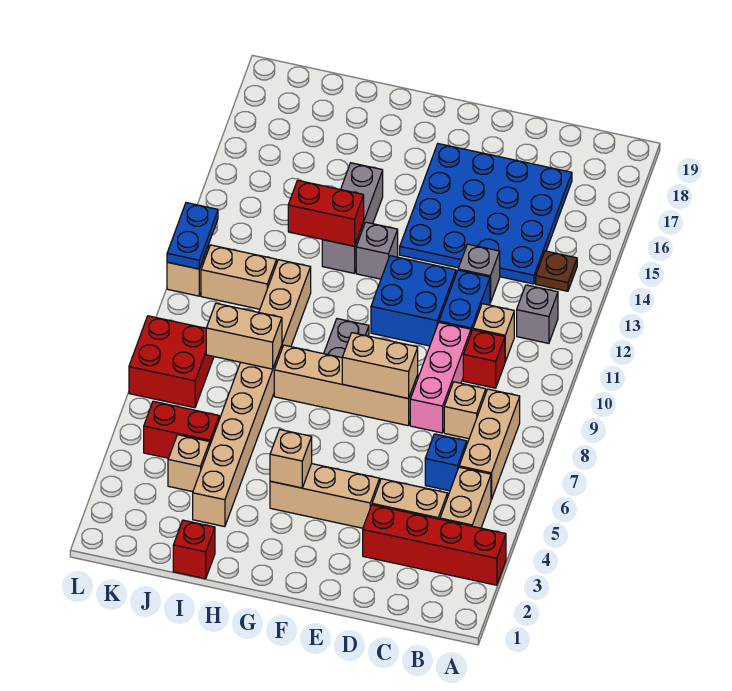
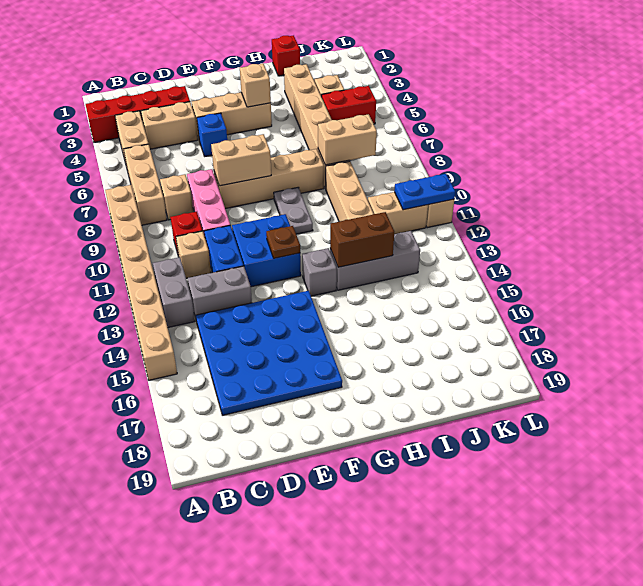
none -> tan 1x8 brick [105,185,177,380]
grey 1x1 brick [517,285,558,343] -> grey 1x2 brick [153,257,195,328]
brown 1x1 plate [536,251,577,291] -> brown 1x1 plate moved to [266,226,300,258]
blue 1x1 brick [425,434,467,491] -> blue 1x1 brick moved to [197,113,227,156]
grey 1x1 brick [458,244,500,303] -> grey 1x2 brick [188,266,252,319]
grey 1x3 brick [322,163,383,273] -> grey 1x3 brick turned to [330,231,420,290]
red 1x2 brick [288,180,364,246] -> brown 1x2 brick [330,212,394,267]
red 2x2 brick [129,316,214,408] -> none
blue 1x2 plate [167,203,218,269] -> blue 1x2 plate turned to [394,174,455,210]

